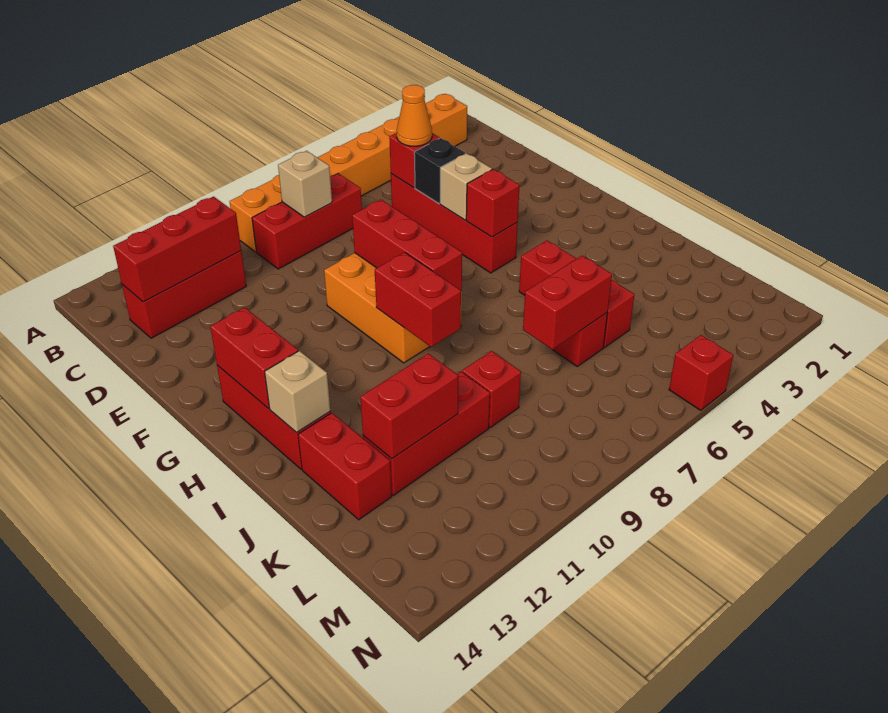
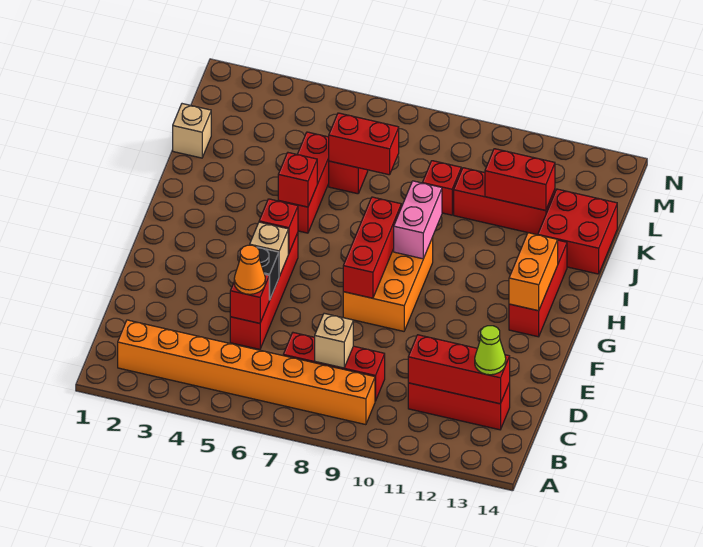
none -> lime 1x1 cone [475,326,506,375]
red 1x2 brick [210,307,298,409] -> orange 1x2 brick [509,233,558,311]
red 1x2 brick [375,252,461,347] -> pink 1x2 brick [394,181,442,259]
tan 1x1 brick [265,351,330,432] -> tan 1x1 brick moved to [173,104,211,158]
red 1x2 brick [298,413,392,520] -> red 2x2 brick [538,189,617,274]
red 1x1 brick [669,335,733,410] -> red 1x1 brick moved to [278,153,317,207]

